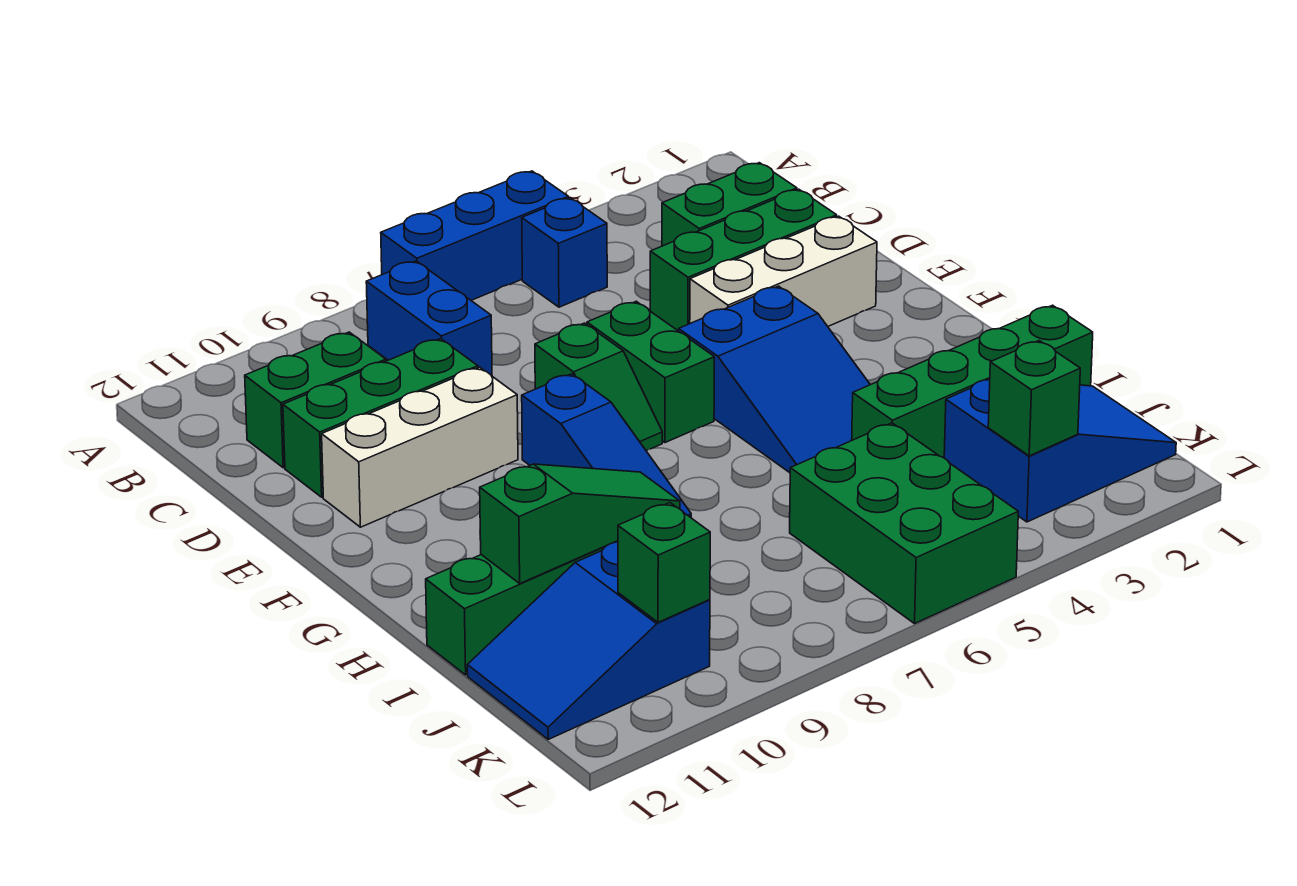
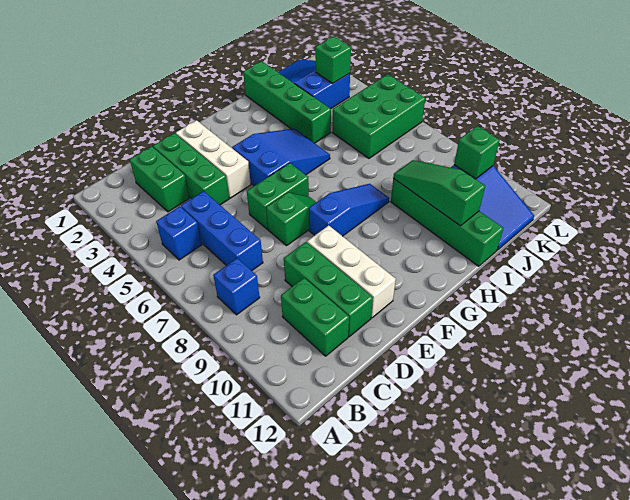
blue 1x3 brick [381,171,568,300] -> blue 1x3 brick moved to [181,191,263,271]
blue 1x2 brick [366,261,492,376] -> blue 1x1 brick [213,258,260,315]

